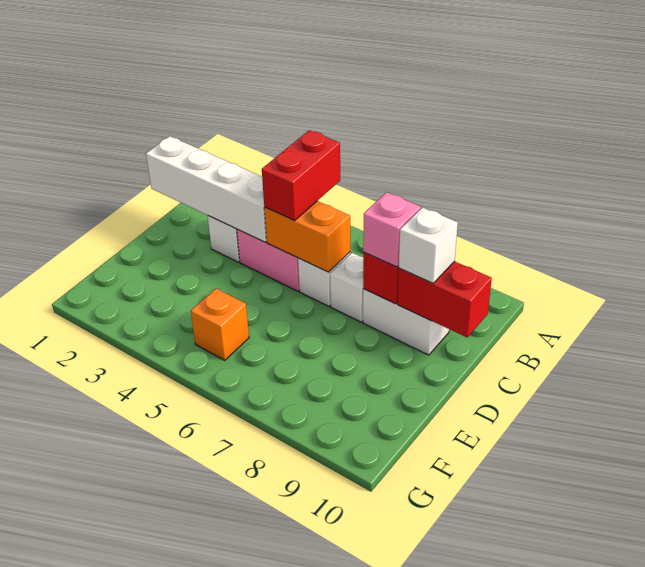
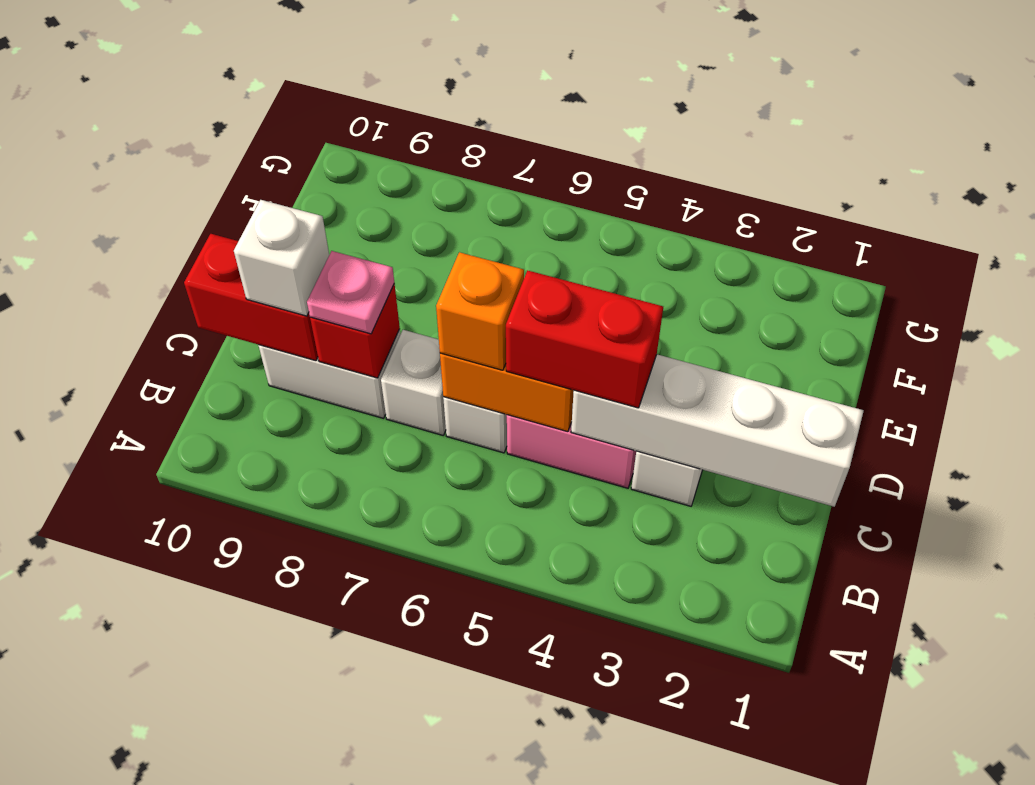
red 1x2 brick [262,130,340,221] -> red 1x2 brick turned to [506,270,663,408]
pink 1x1 brick [363,192,421,267] -> pink 1x1 plate [307,251,394,334]
orange 1x1 brick [191,289,249,360] -> orange 1x1 brick moved to [436,252,524,370]

